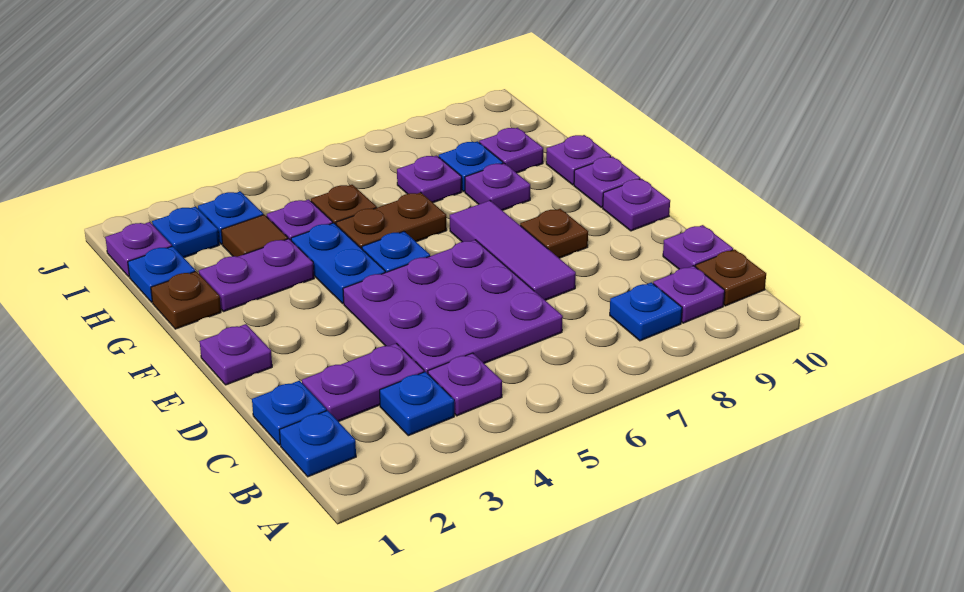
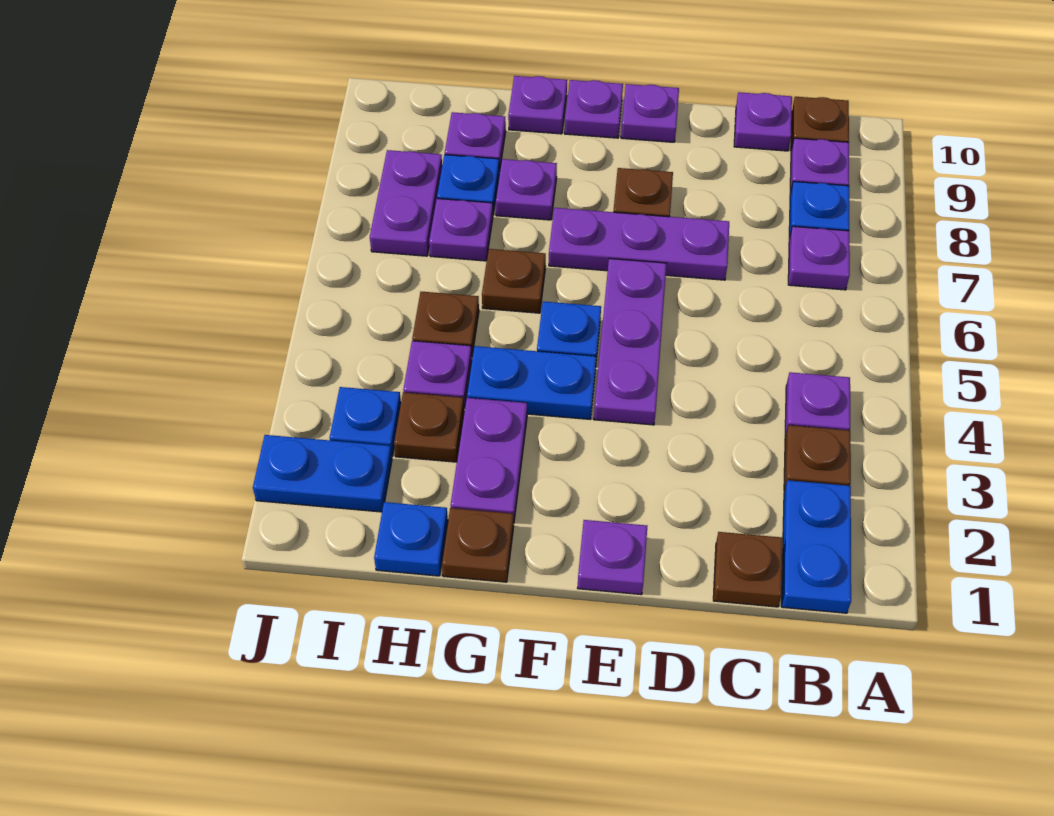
blue 1x1 plate [280,410,356,477] -> blue 1x2 plate [782,480,851,613]
blue 1x1 plate [380,372,454,436] -> brown 1x1 plate [784,425,851,491]
blue 1x1 plate [252,381,326,445] -> brown 1x1 plate [713,532,783,607]
purple 1x2 plate [302,343,424,422] -> purple 1x2 plate moved to [370,150,442,256]
purple 3x3 plate [343,240,563,374] -> purple 1x3 plate [594,258,666,425]
purple 1x3 tile [450,201,576,300] -> purple 1x3 plate [549,208,729,280]
brown 1x2 plate [336,192,447,249] -> brown 1x1 plate [482,249,546,313]
brown 1x1 tile [221,215,288,257] -> brown 1x1 plate [394,392,464,462]
purple 1x1 plate [105,222,172,277] -> purple 1x1 plate moved to [788,226,850,290]
blue 1x1 plate [152,207,219,258] -> blue 1x2 plate [253,435,392,512]

